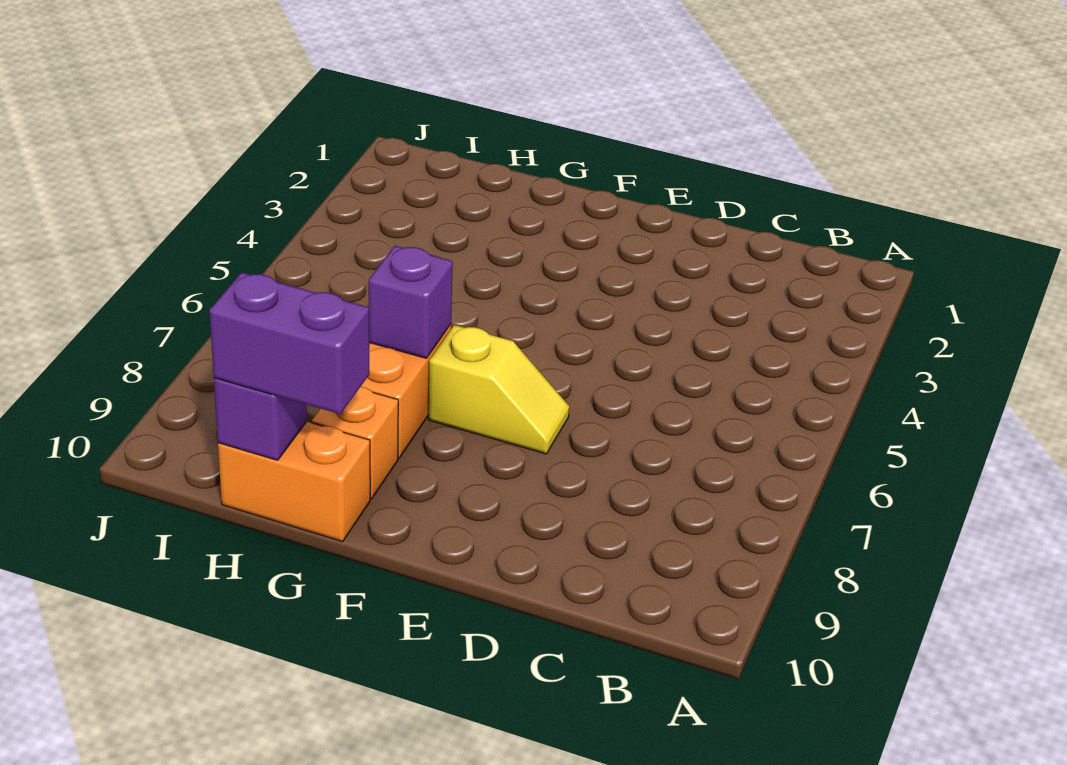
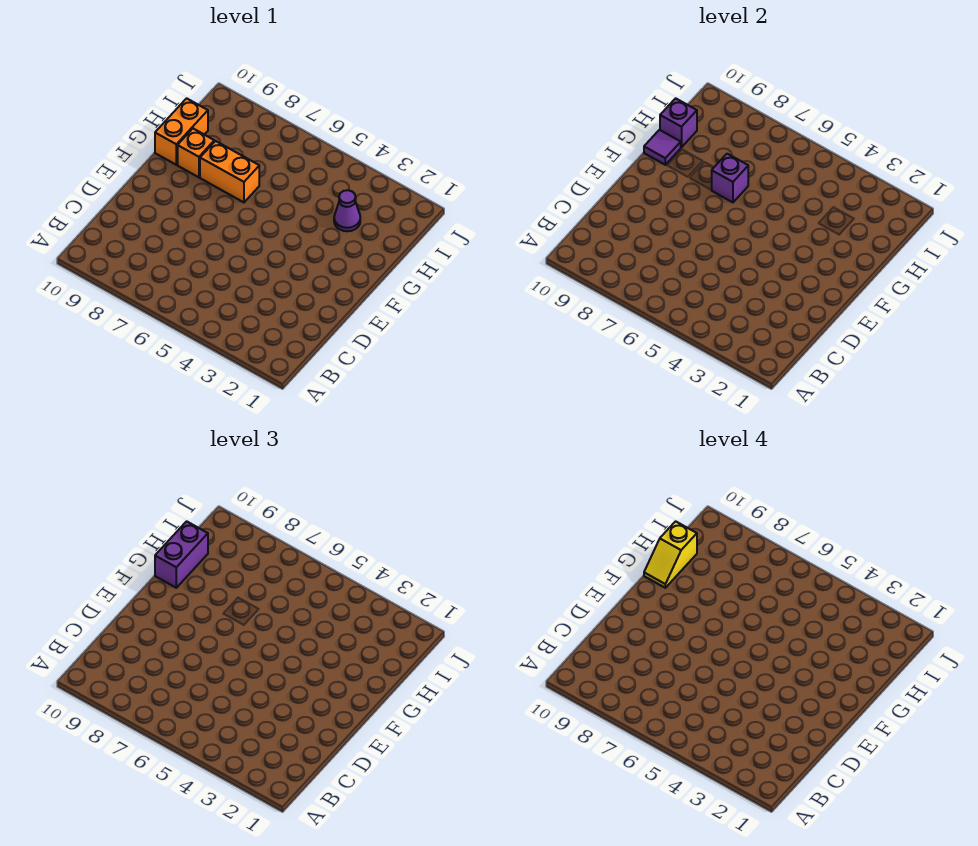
yellow 1x2 slope [429,325,569,454] -> yellow 1x2 slope moved to [644,521,697,588]
none -> purple 1x1 tile [644,130,681,165]
none -> purple 1x1 cone [334,190,360,231]

